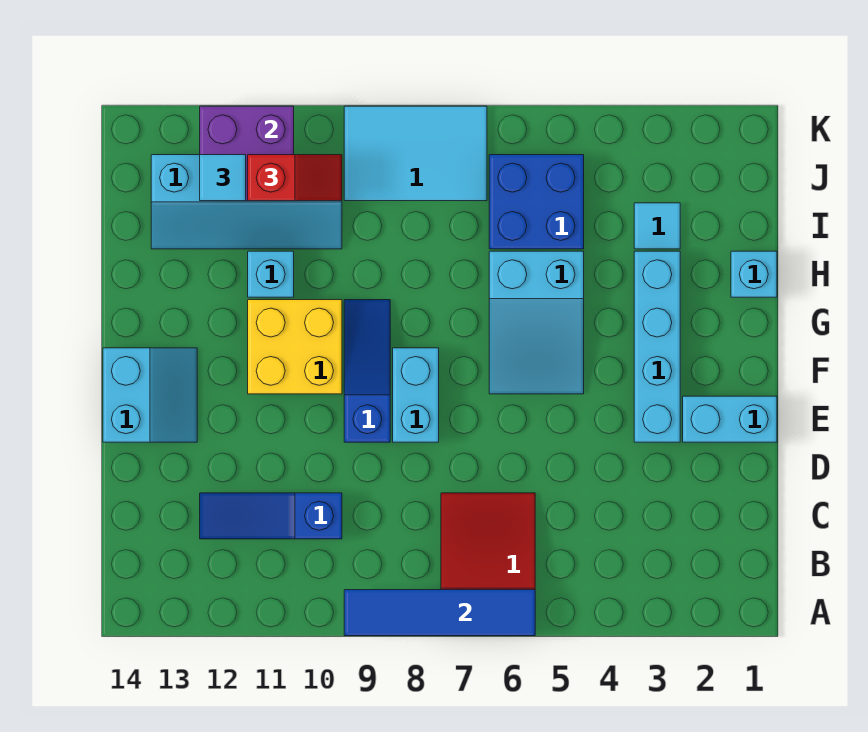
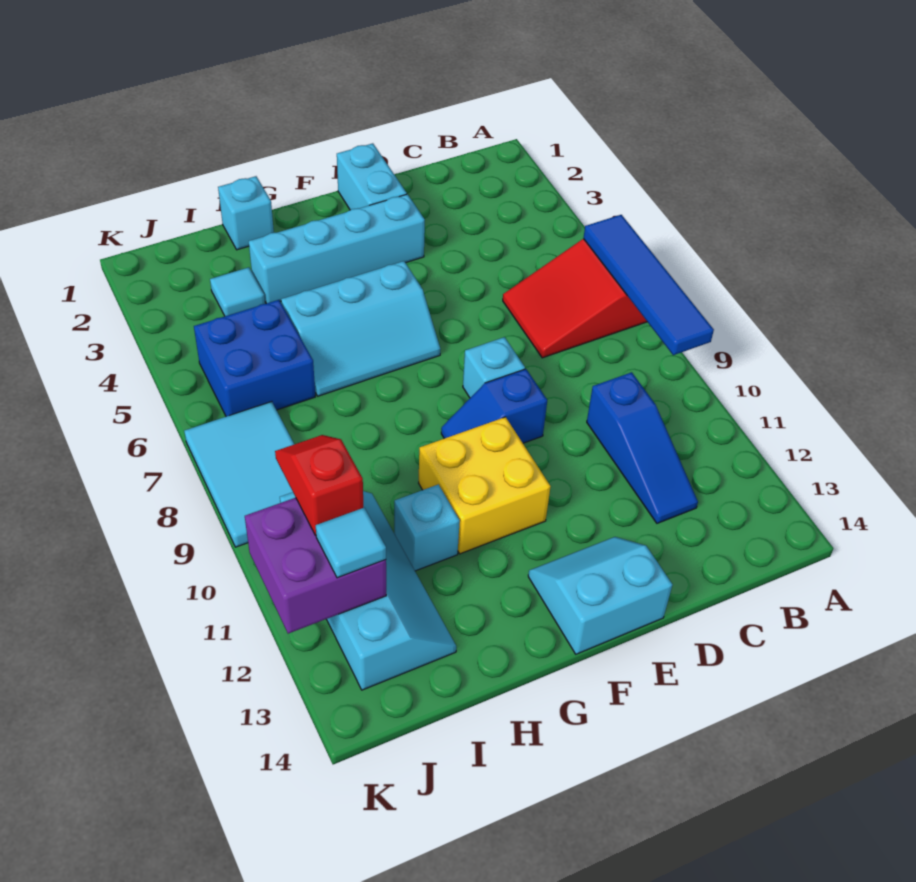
cyan 1x2 brick [393,348,439,442] -> cyan 1x1 brick [463,337,525,398]
blue 1x3 slope [344,300,390,442] -> blue 1x2 slope [441,369,547,443]
cyan 2x3 slope [489,251,584,394] -> cyan 2x3 slope turned to [281,261,440,396]

